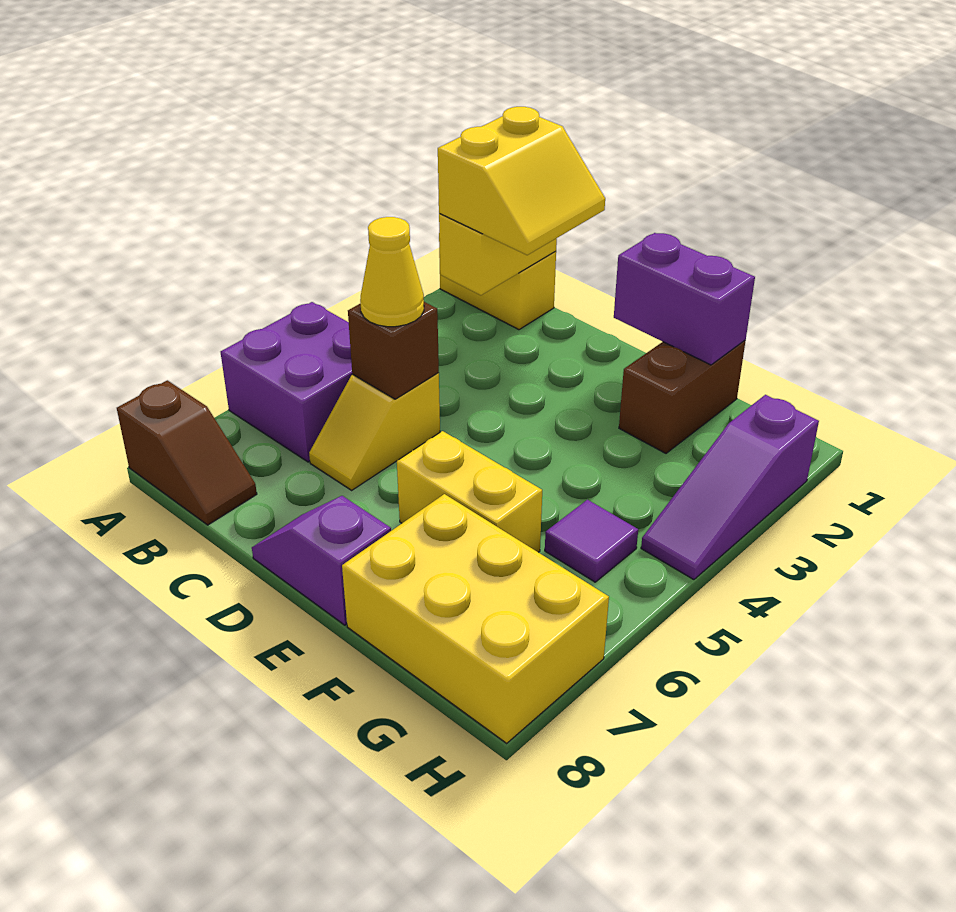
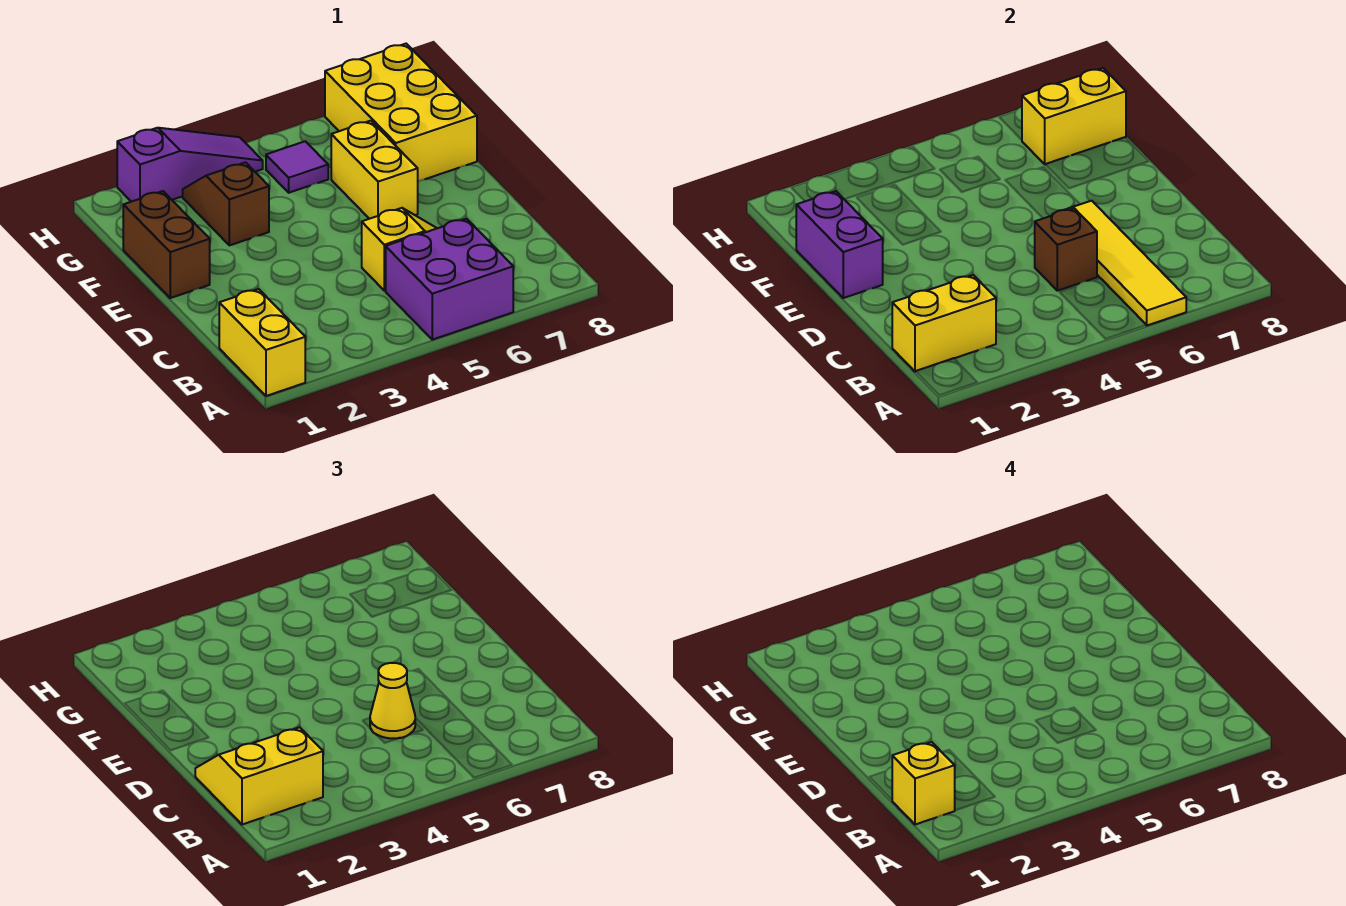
none -> yellow 1x4 tile [1052,201,1186,325]
brown 1x2 slope [117,380,257,525] -> brown 1x2 slope moved to [183,162,269,245]
none -> yellow 1x1 brick [892,742,955,825]
purple 1x2 slope [252,496,391,625] -> none
brown 1x2 brick [619,341,745,453] -> brown 1x2 brick turned to [123,191,210,298]
none -> yellow 1x2 brick [1022,68,1126,164]

